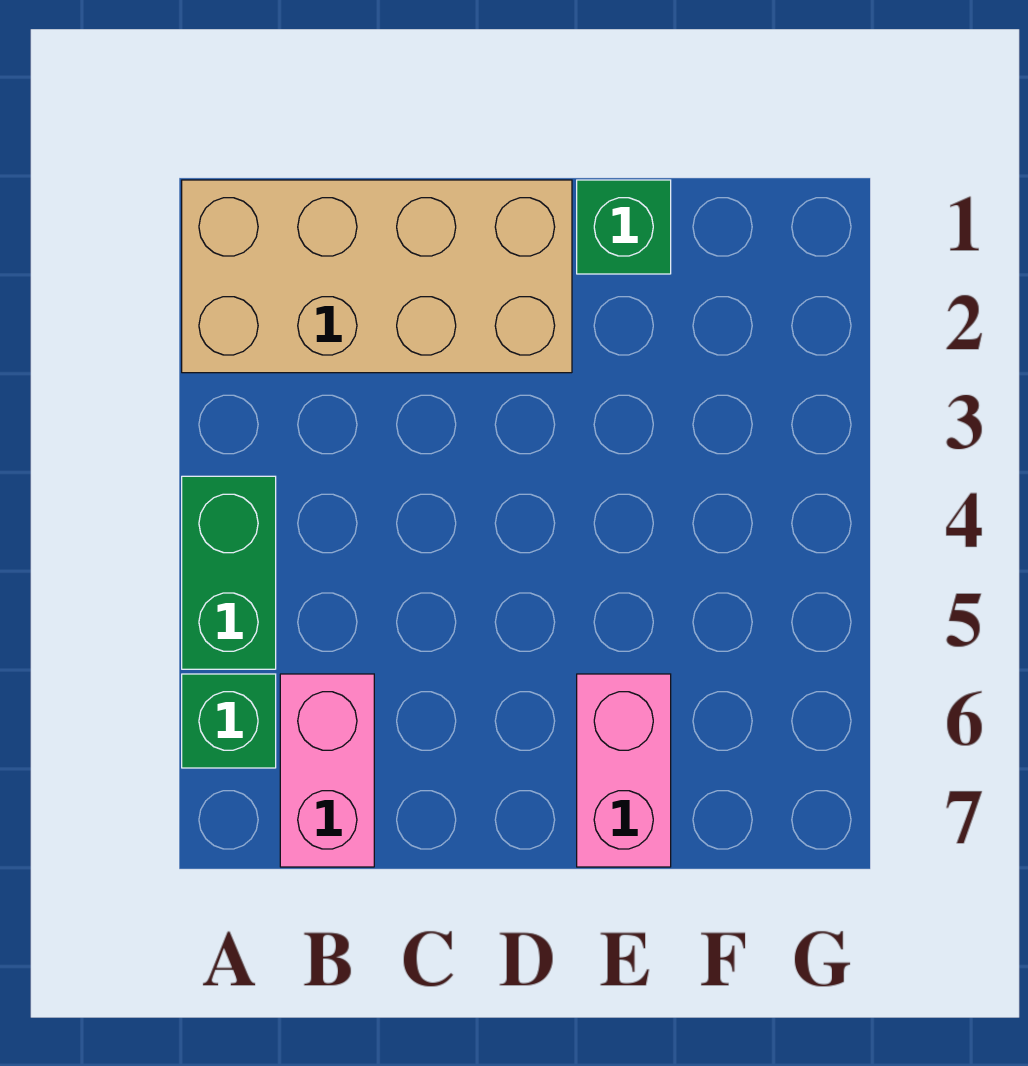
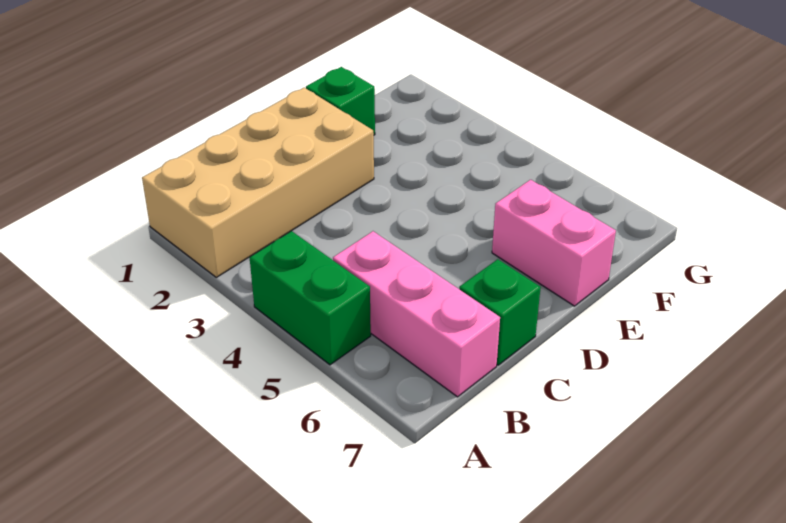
green 1x1 brick [182,674,276,768] -> green 1x1 brick moved to [459,259,541,365]
pink 1x2 brick [280,674,374,867] -> pink 1x3 brick [333,231,500,397]

